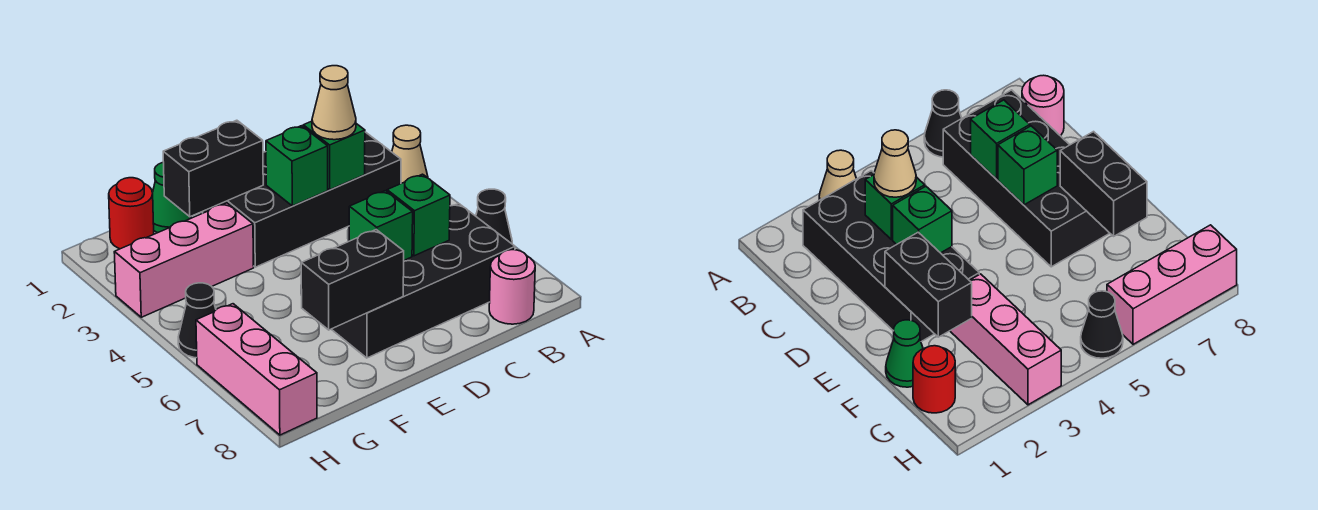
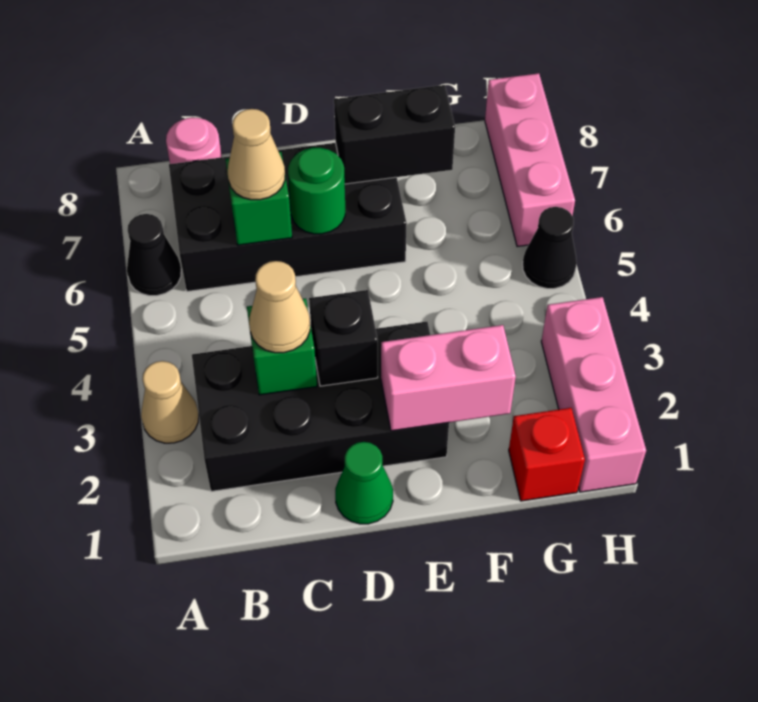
none -> tan 1x1 cone [227,109,285,200]
green 1x1 brick [266,126,328,206] -> black 1x1 brick [309,290,378,386]
green 1x1 brick [349,191,413,260] -> green 1x1 round brick [288,148,345,234]
black 1x2 brick [163,120,263,217] -> pink 1x2 brick [381,325,516,431]
green 1x1 cone [153,162,191,233] -> green 1x1 cone moved to [335,442,393,524]
pink 1x3 brick [114,203,254,317] -> pink 1x3 brick turned to [541,297,646,492]
red 1x1 round brick [109,178,154,249] -> red 1x1 brick [509,408,585,501]

